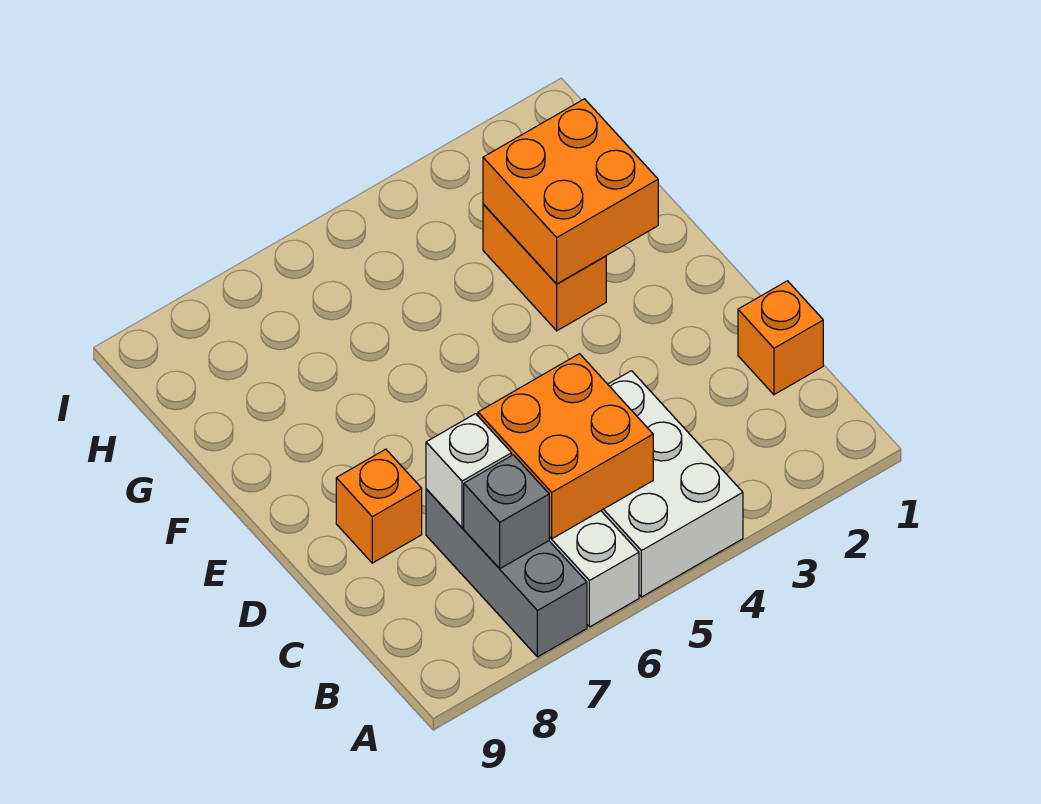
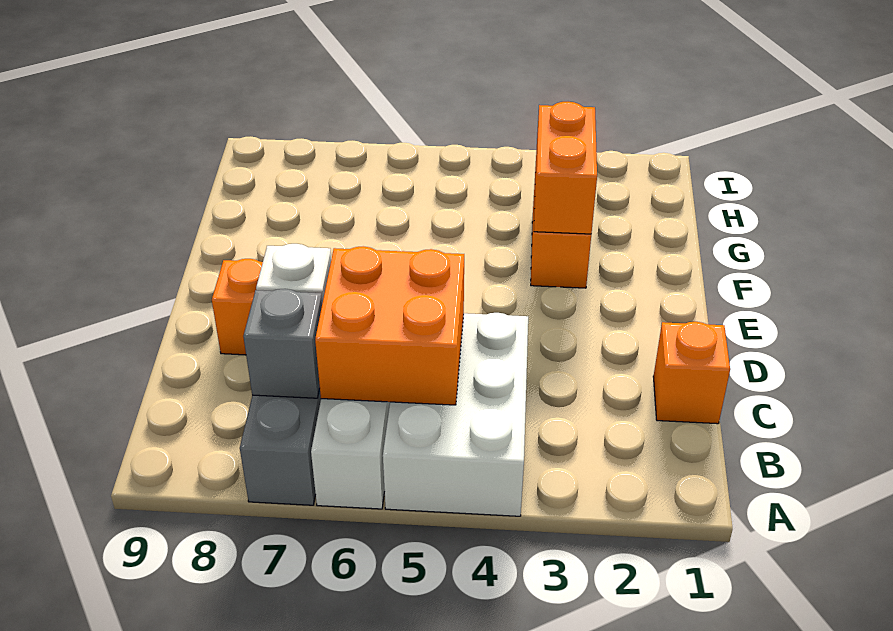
orange 2x2 brick [483,99,658,284] -> orange 1x2 brick [534,102,597,234]

